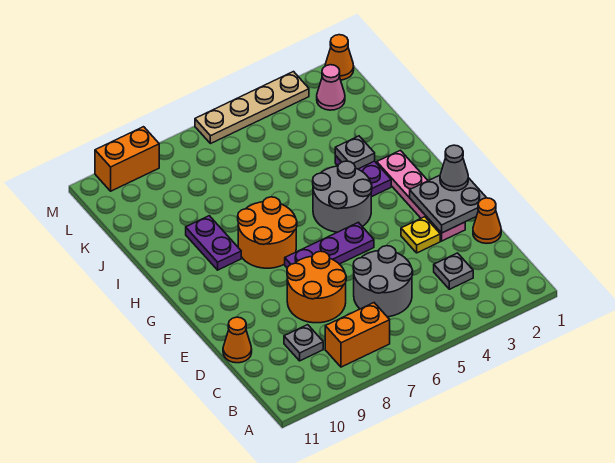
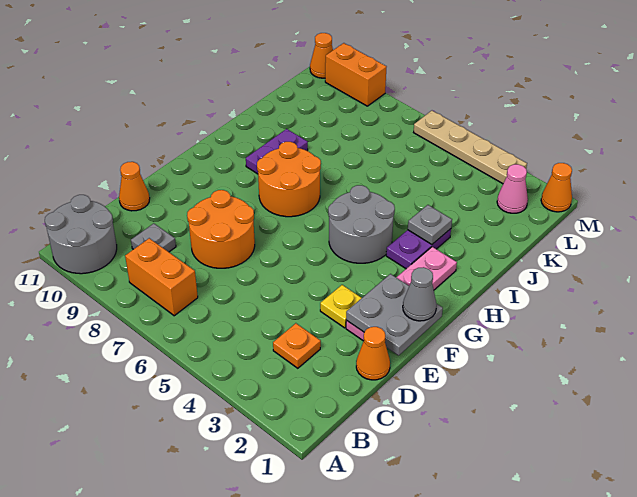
grey 1x1 plate [434,253,473,289] -> orange 1x1 plate [273,323,321,368]
grey 2x2 round brick [353,246,413,317] -> grey 2x2 round brick moved to [45,195,117,274]
purple 1x3 plate [285,222,374,268] -> none
none -> orange 1x1 cone [310,33,333,78]

